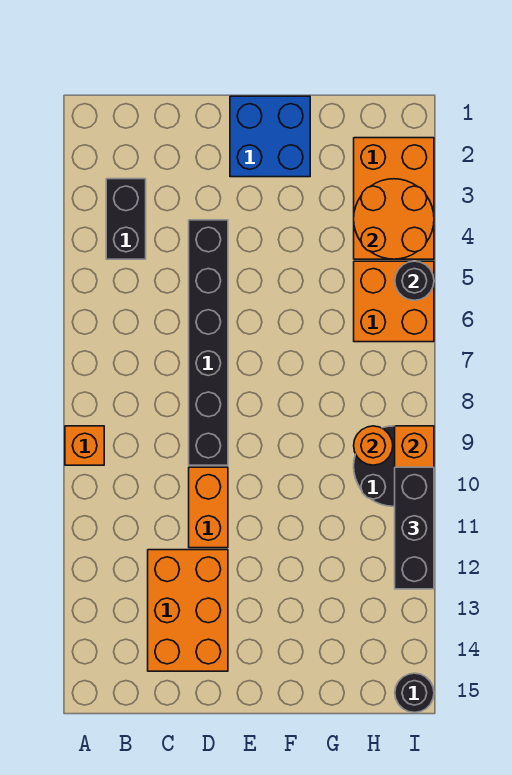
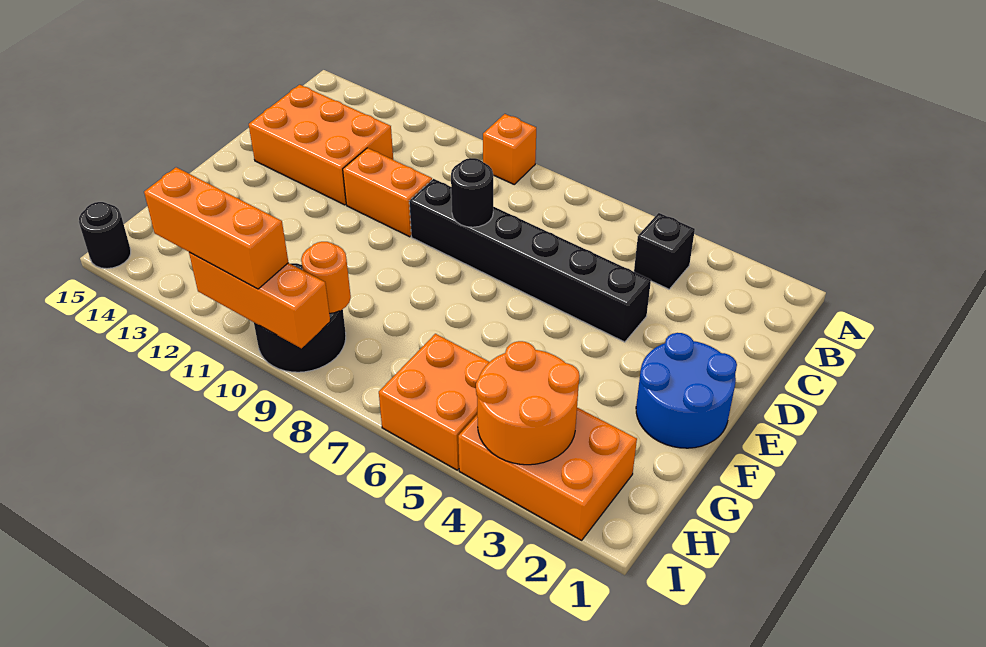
black 1x2 brick [106,179,146,259] -> black 1x1 brick [634,213,695,289]
blue 2x2 brick [230,96,310,177] -> blue 2x2 round brick [636,333,737,448]
black 1x1 round brick [395,261,434,300] -> black 1x1 round brick moved to [451,158,493,227]
black 1x3 brick [395,467,434,589] -> orange 1x3 brick [144,167,288,289]

